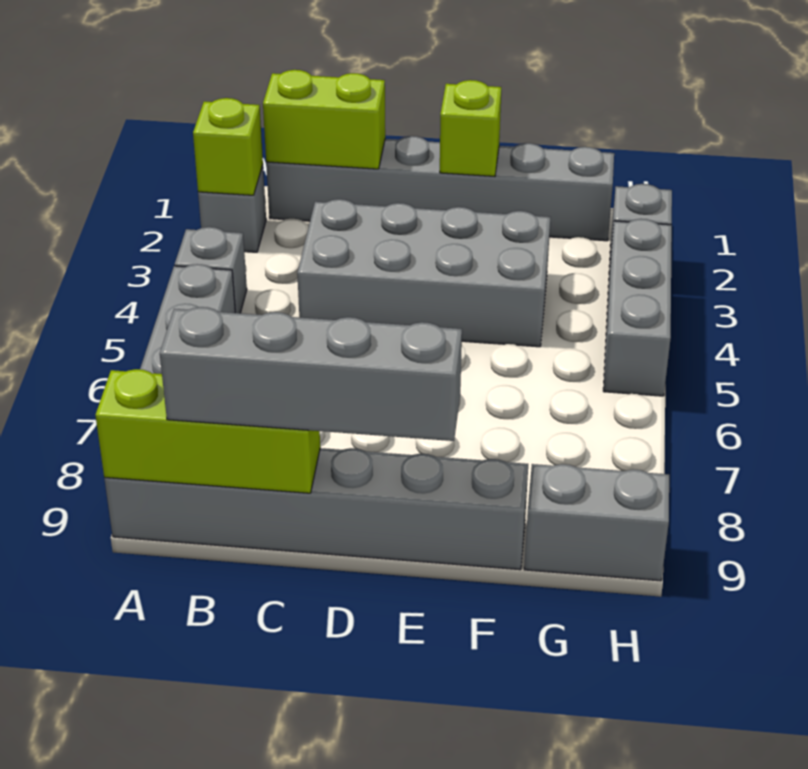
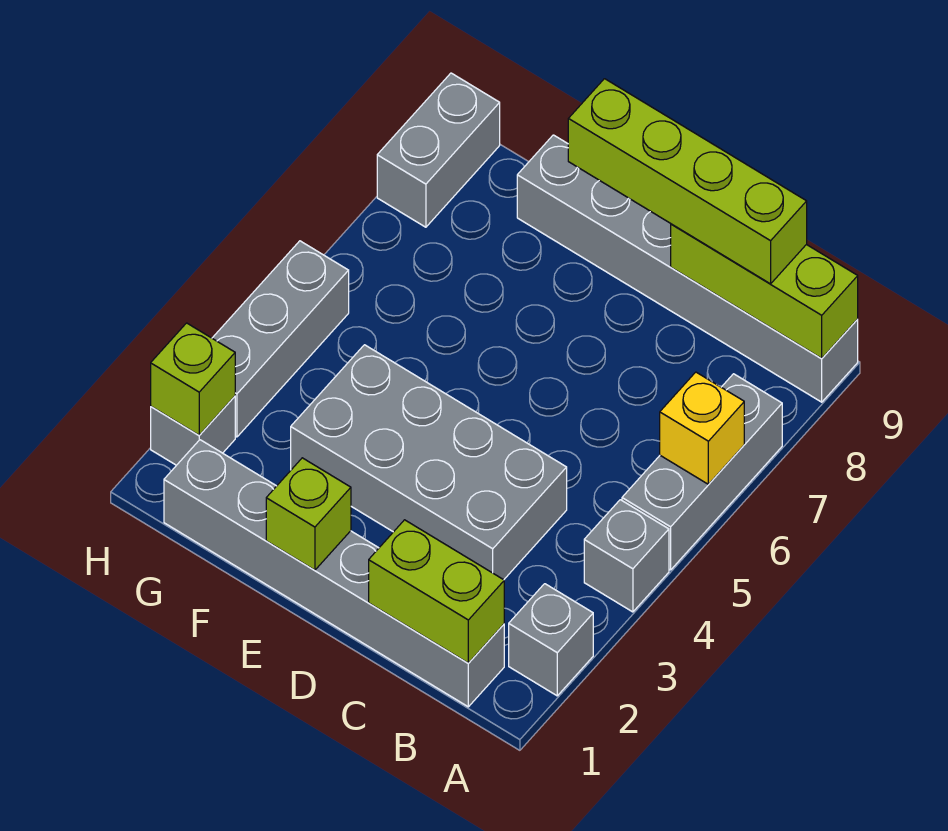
lime 1x1 brick [193,98,263,195] -> lime 1x1 brick moved to [151,323,235,435]
none -> yellow 1x1 brick [660,372,744,484]
grey 1x4 brick [160,307,462,441] -> lime 1x4 brick [568,79,807,284]
grey 1x2 brick [524,464,669,581] -> grey 1x2 brick turned to [377,73,500,227]

